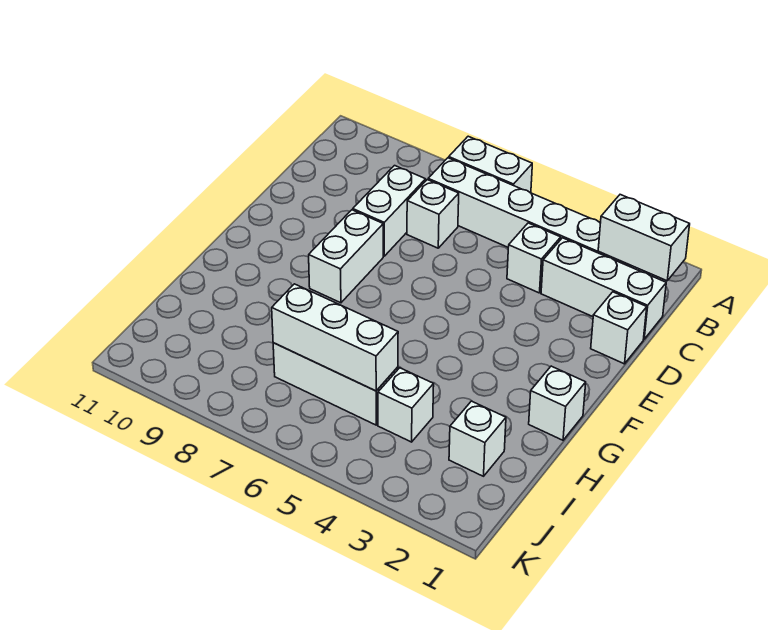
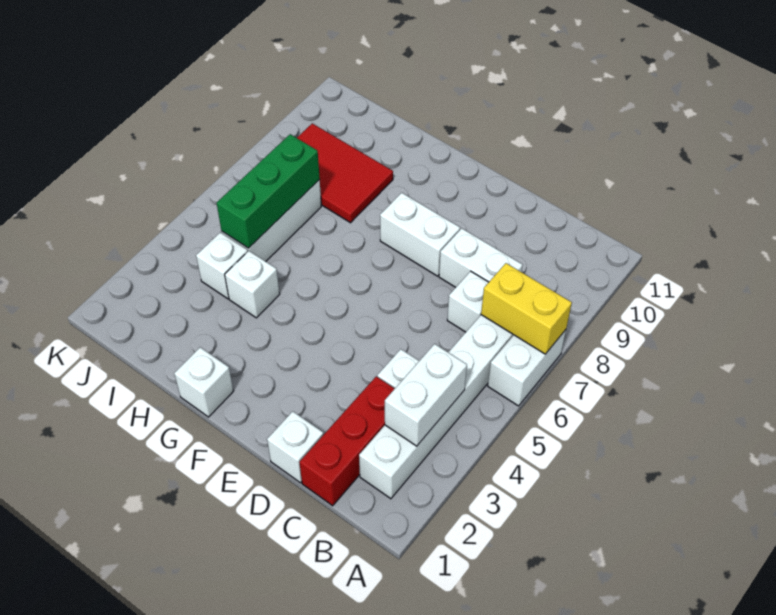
none -> yellow 1x2 brick [481,263,572,354]
white 1x2 brick [598,195,690,281] -> white 1x2 brick moved to [385,344,467,446]
white 1x3 brick [541,238,666,339] -> red 1x3 brick [299,376,395,506]
none -> red 2x3 tile [297,123,393,223]
white 1x1 brick [449,401,506,476] -> white 1x1 brick moved to [225,251,280,318]
white 1x3 brick [272,284,398,391] -> green 1x3 brick [217,134,320,248]

